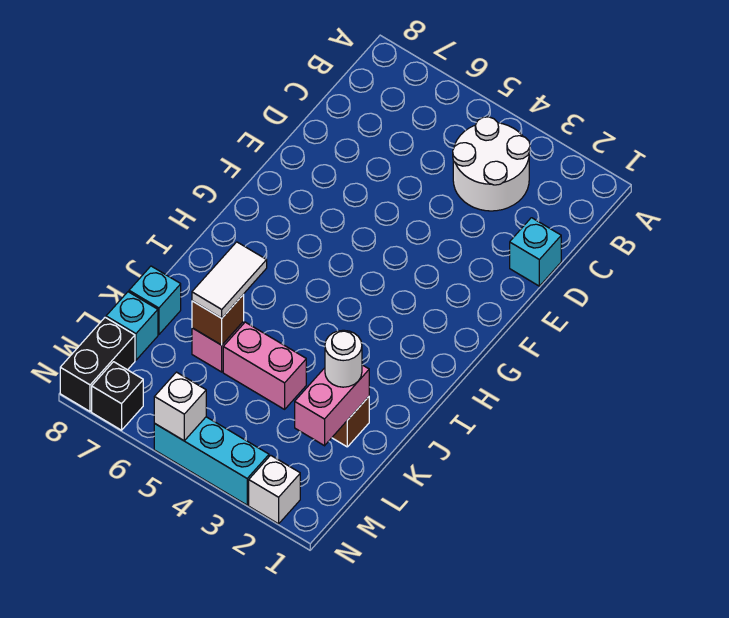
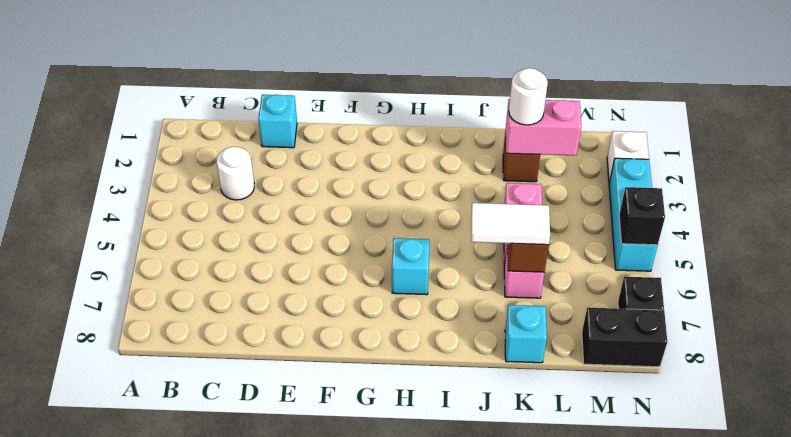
white 2x2 round brick [453,117,530,211] -> white 1x1 round brick [217,147,254,200]
cyan 1x1 brick [106,292,158,360] -> cyan 1x1 brick moved to [392,238,430,295]
white 1x1 brick [154,372,206,441] -> black 1x1 brick [619,187,665,245]

